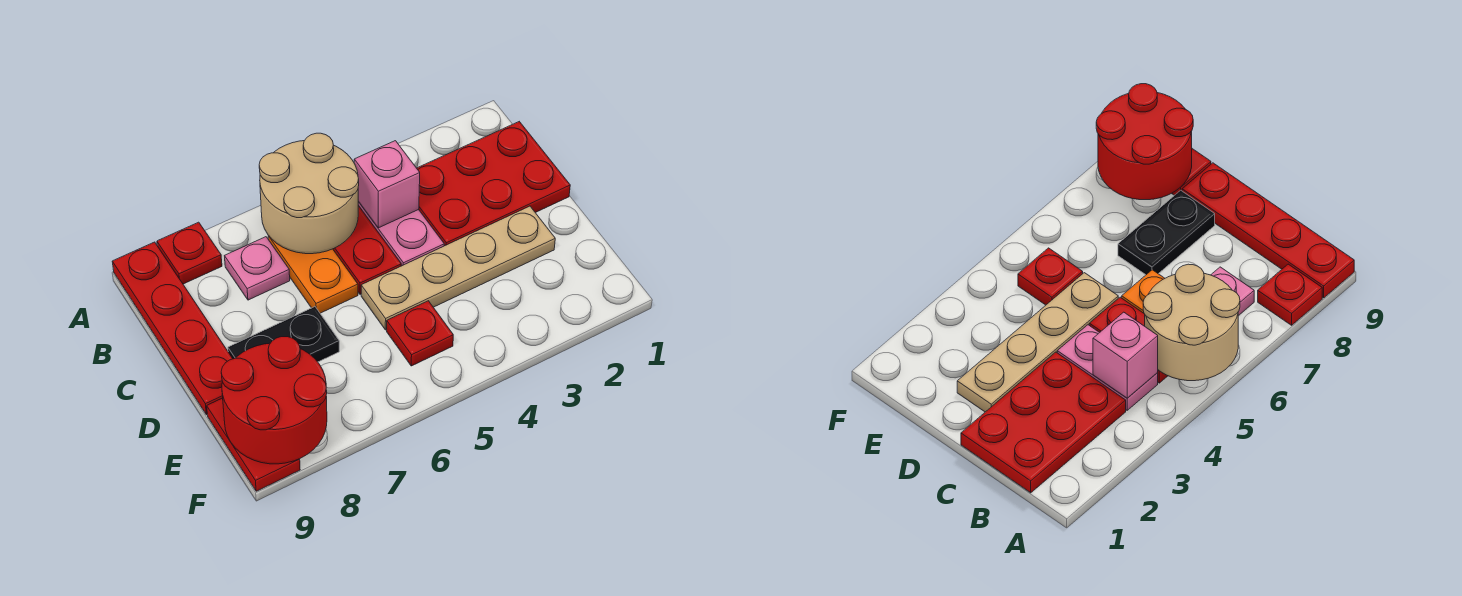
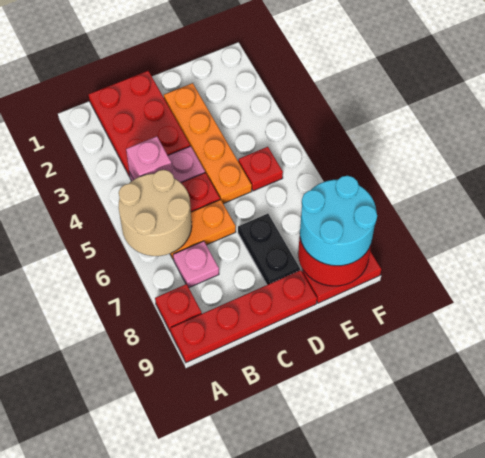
tan 1x4 plate [361,206,555,330] -> orange 1x4 plate [164,83,252,204]
none -> cyan 2x2 round brick [300,176,377,266]

